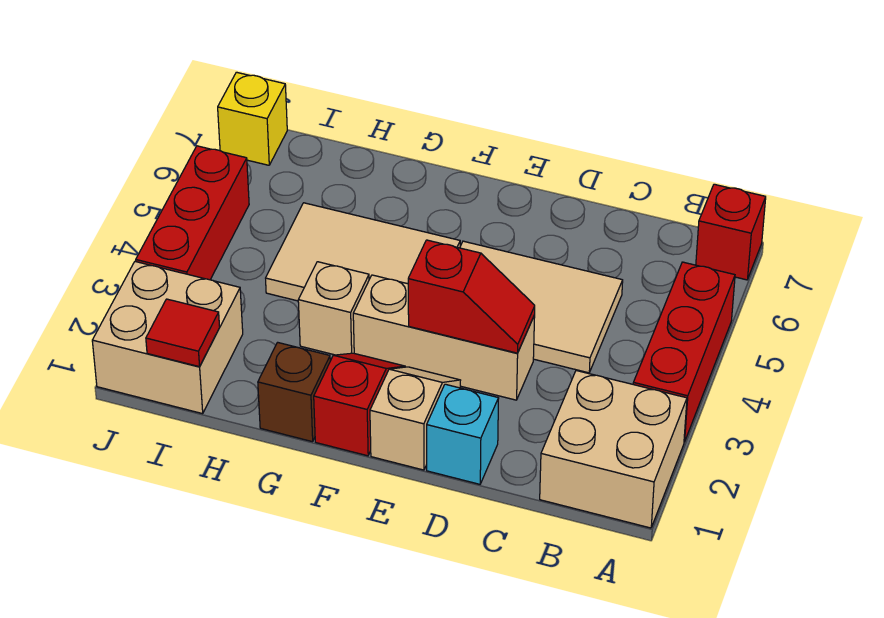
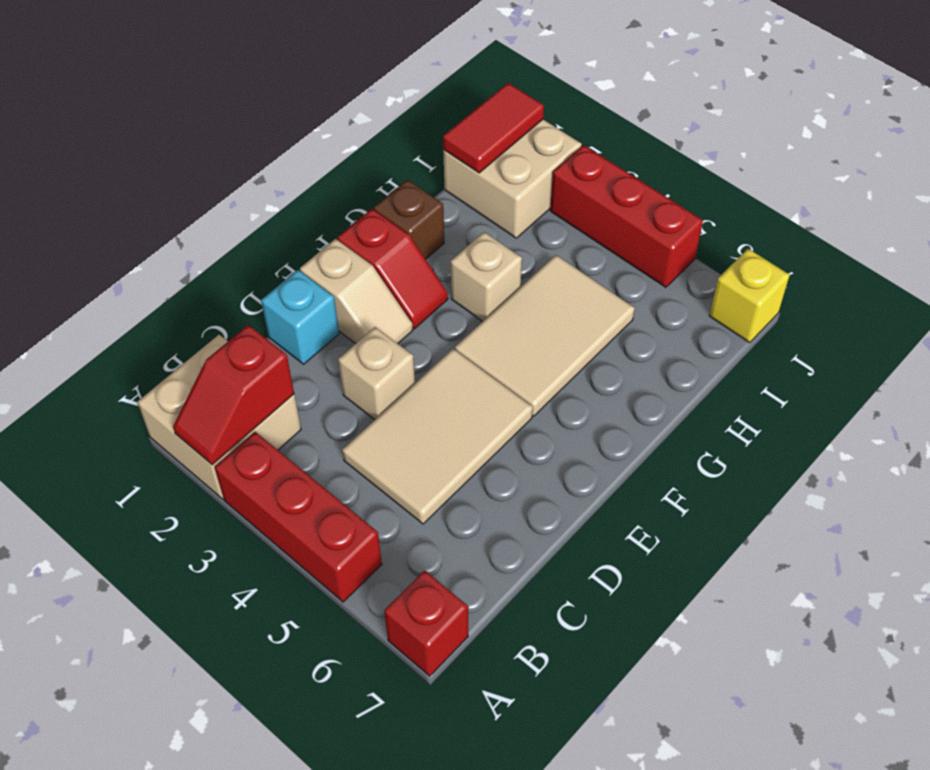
tan 1x3 brick [353,275,535,400] -> tan 1x1 brick [338,327,415,420]
red 1x2 slope [408,240,535,353] -> red 1x2 slope moved to [173,325,294,465]
red 1x1 tile [146,299,220,367] -> red 1x2 tile [443,83,544,173]

